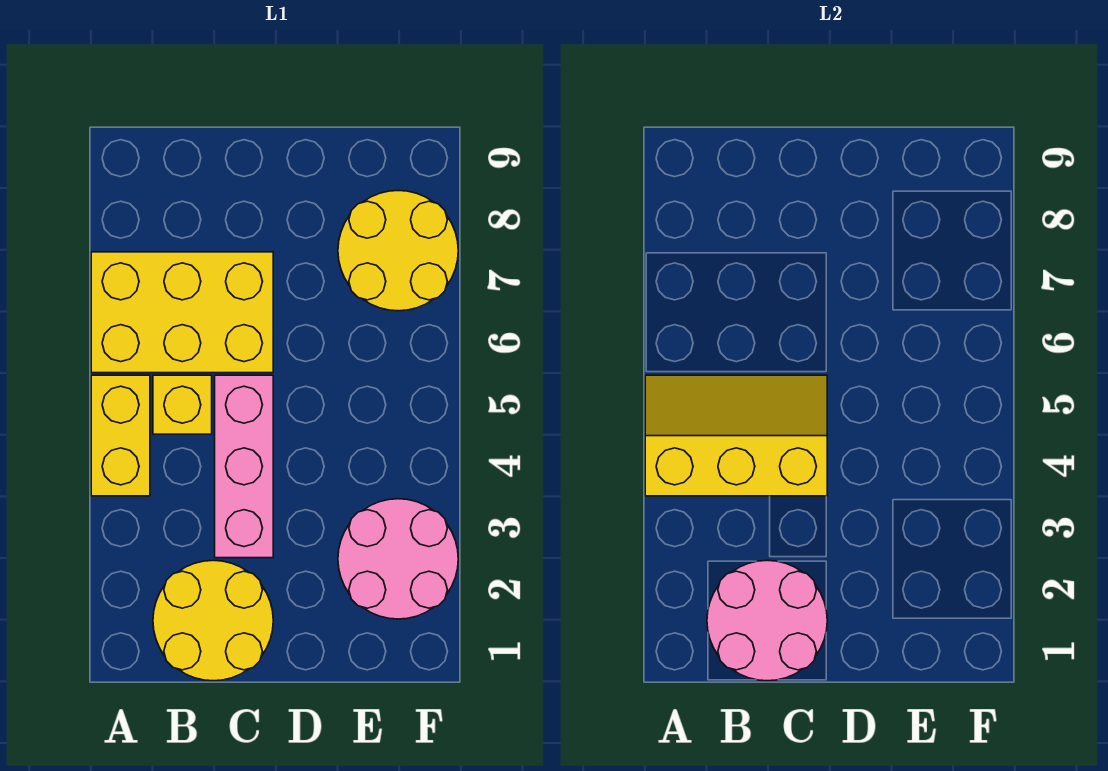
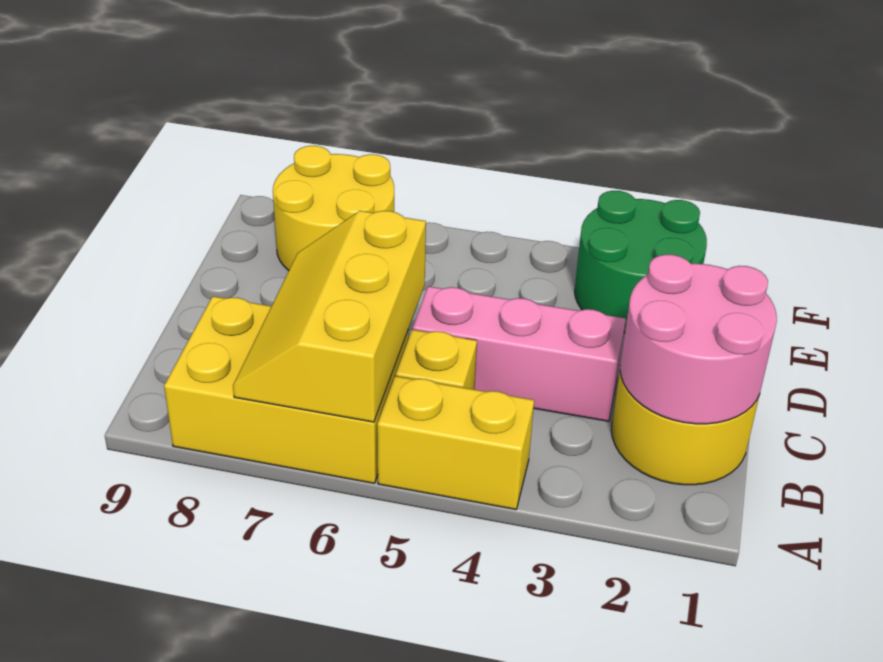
yellow 2x3 slope [645,375,827,496] -> yellow 2x3 slope moved to [233,211,426,422]
yellow 2x3 brick [91,252,273,373] -> yellow 2x3 brick turned to [164,296,409,483]
pink 2x2 round brick [338,499,458,619] -> green 2x2 round brick [575,191,707,333]

